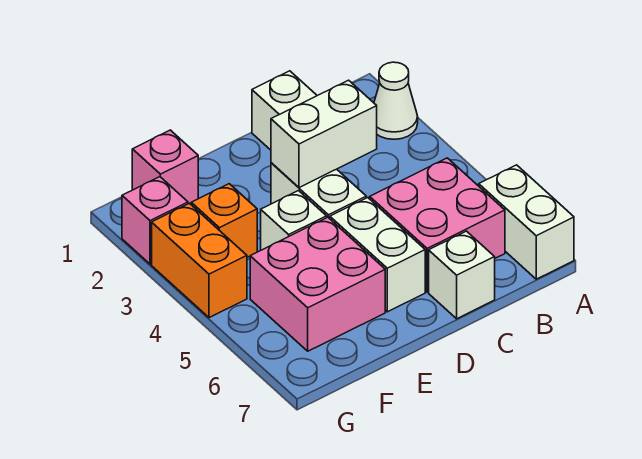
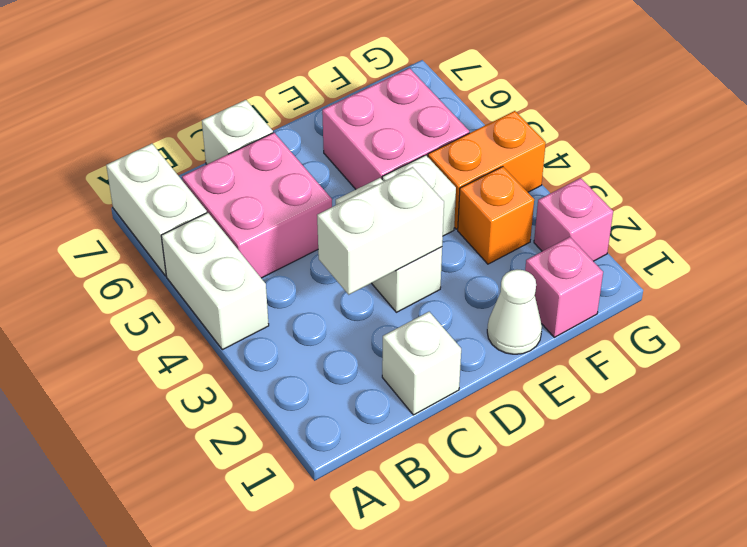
white 1x1 cone [374,62,418,139] -> white 1x1 cone moved to [487,270,542,354]
white 1x2 brick [330,198,425,312] -> white 1x2 brick moved to [161,213,269,350]
orange 1x2 brick [152,203,247,318] -> orange 1x2 brick turned to [428,111,546,229]

